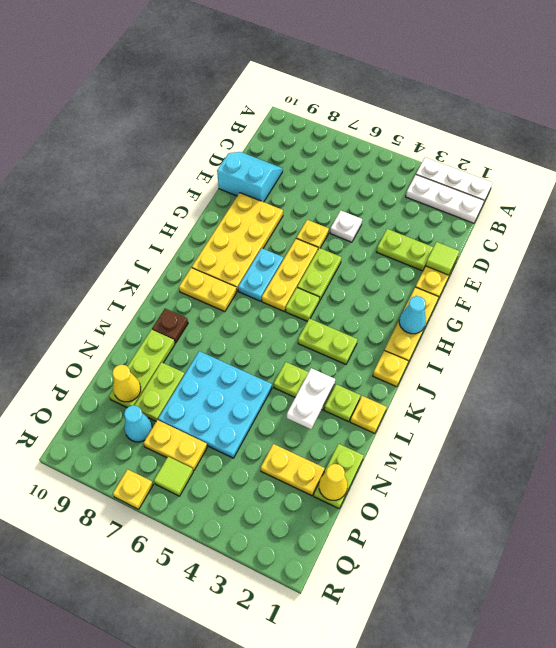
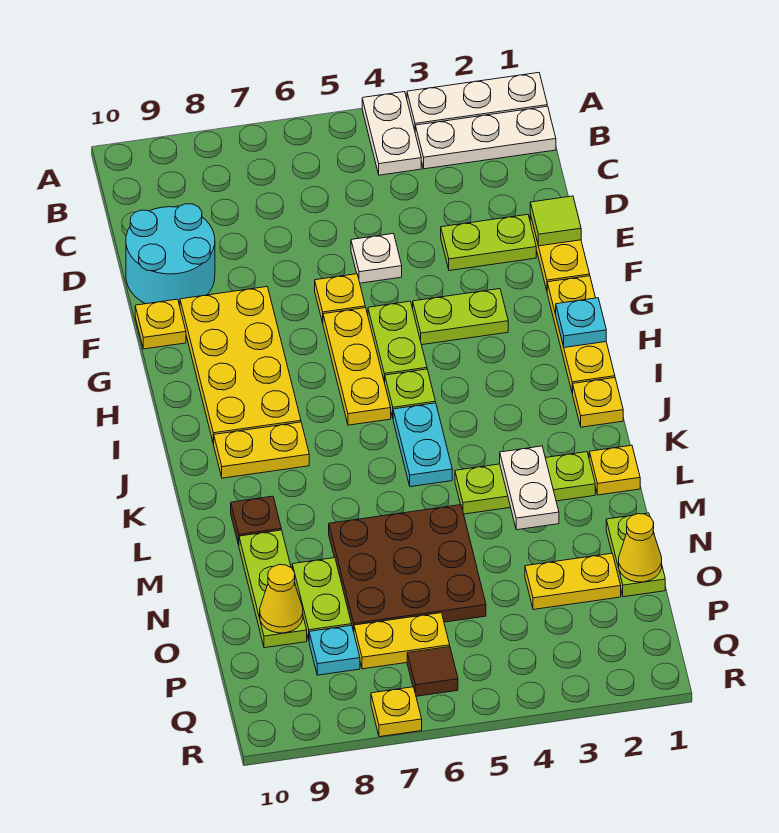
none -> white 1x2 plate [362,92,421,175]
cyan 2x2 slope [217,152,283,202] -> cyan 2x2 round brick [126,204,215,306]
none -> yellow 1x1 plate [135,299,186,349]
cyan 1x1 cone [399,296,426,334] -> cyan 1x1 plate [556,298,606,348]
cyan 1x2 plate [238,248,283,301] -> cyan 1x2 plate moved to [393,403,452,487]
lime 1x2 plate [298,319,357,364] -> lime 1x2 plate moved to [413,289,508,345]
cyan 3x3 plate [158,351,272,458] -> brown 3x3 plate [329,505,486,631]
cyan 1x1 cone [124,405,152,442] -> cyan 1x1 plate [309,625,360,675]
lime 1x1 tile [154,457,193,496] -> brown 1x1 tile [407,647,458,696]

